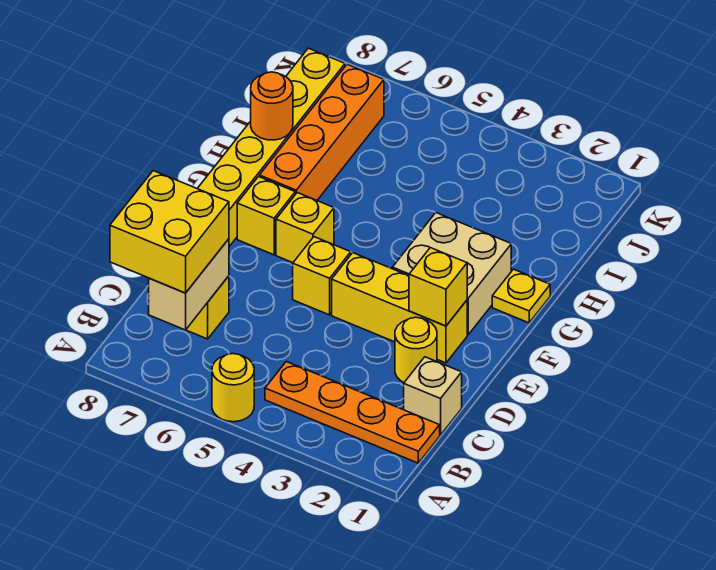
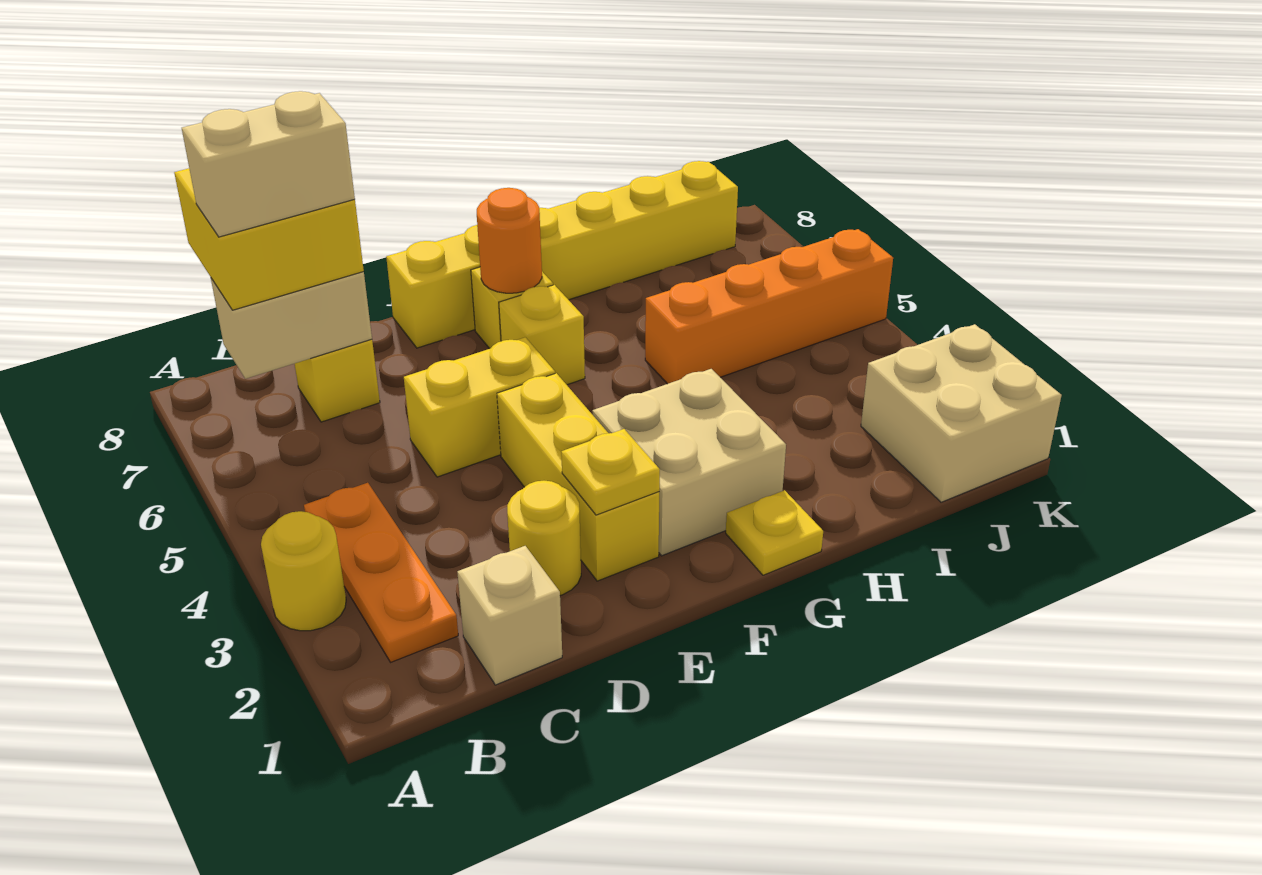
yellow 1x1 round brick [212,354,254,422] -> yellow 1x1 round brick moved to [261,511,346,631]
orange 1x4 plate [265,362,440,463] -> orange 1x3 plate [304,483,458,662]
none -> tan 1x2 brick [182,91,355,237]
yellow 1x1 brick [409,248,467,326] -> yellow 1x1 plate [561,429,660,515]
yellow 1x1 brick [293,237,351,315] -> yellow 1x2 brick [404,337,555,477]
orange 1x4 brick [259,64,384,200] -> orange 1x4 brick moved to [645,229,893,384]
orange 1x1 round brick [251,72,293,140] -> orange 1x1 round brick moved to [477,188,542,293]
none -> tan 2x2 brick [861,324,1062,502]

